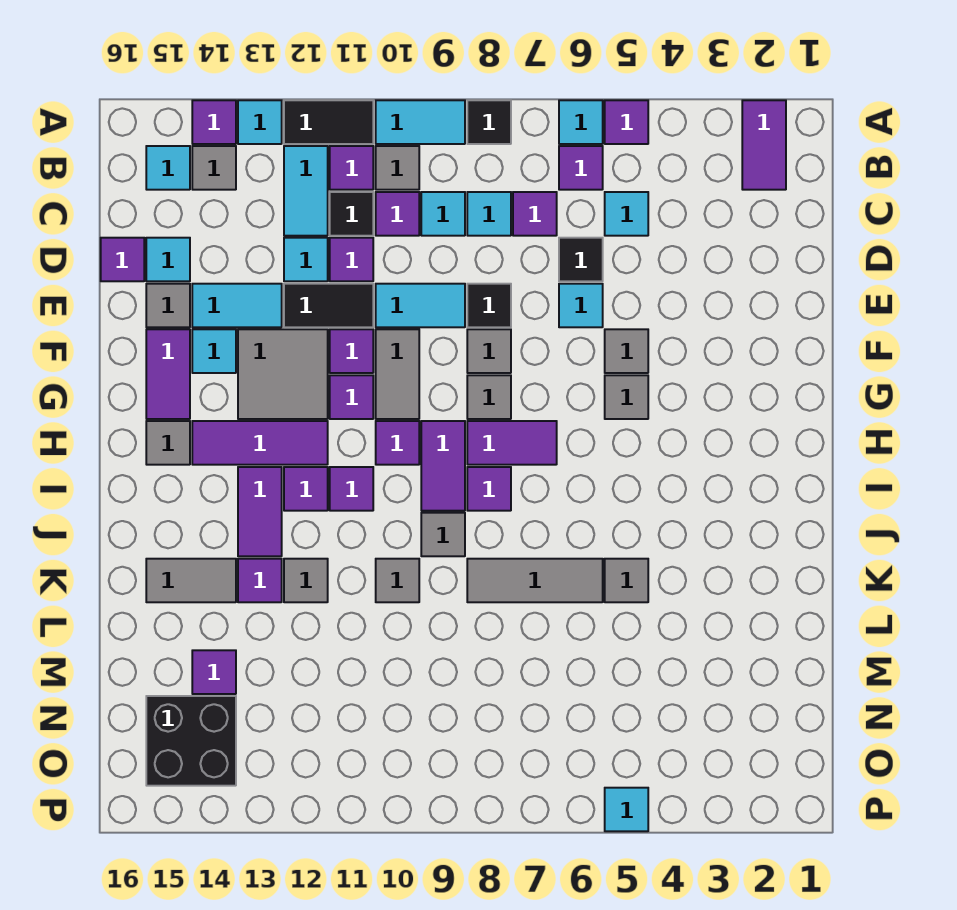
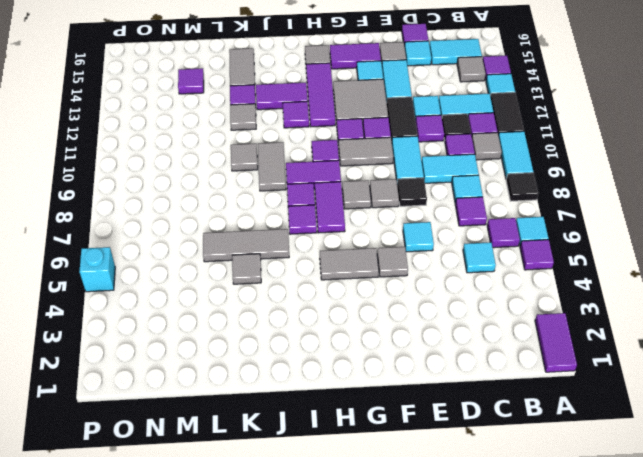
purple 1x2 tile [742,100,786,190] -> purple 1x2 tile turned to [535,313,577,372]
cyan 1x1 tile [146,146,190,190] -> cyan 1x2 tile [429,39,482,65]
cyan 1x1 tile [421,192,465,236] -> cyan 1x2 tile [422,154,479,183]
black 1x1 tile [559,238,603,281] -> none
grey 1x1 tile [605,375,648,419] -> grey 1x2 tile [320,248,379,280]
purple 1x1 tile [330,467,373,511] -> purple 1x1 tile moved to [288,205,317,234]
grey 1x1 tile [421,513,465,556] -> grey 1x2 tile [258,142,286,191]
grey 1x3 tile [467,559,603,602] -> grey 1x3 tile turned to [203,229,289,262]
black 2x2 brick [146,696,236,786] -> none
cyan 1x1 tile [605,788,648,831] -> cyan 1x1 brick [79,247,115,292]

